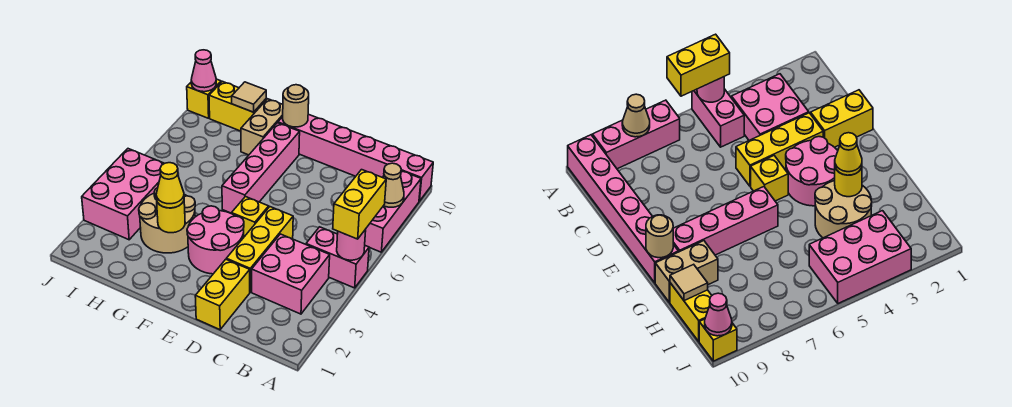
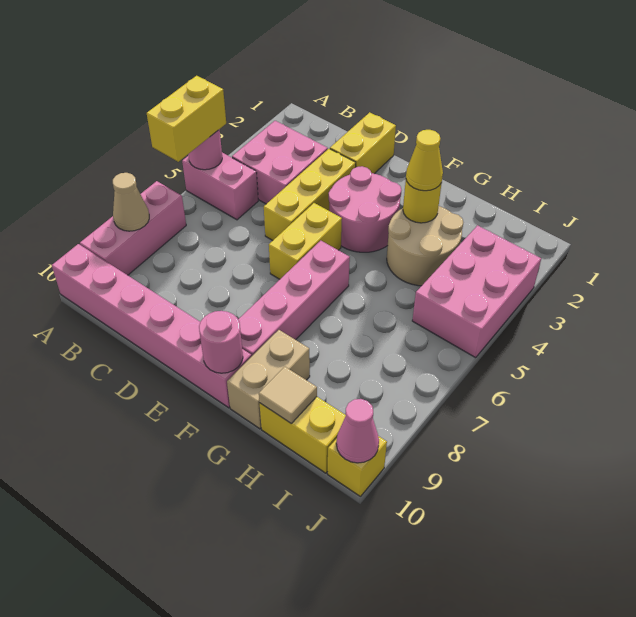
yellow 1x1 brick [231,197,269,237] -> yellow 1x2 brick [269,203,342,279]
tan 1x1 round brick [283,85,309,127] -> pink 1x1 round brick [199,311,243,373]

